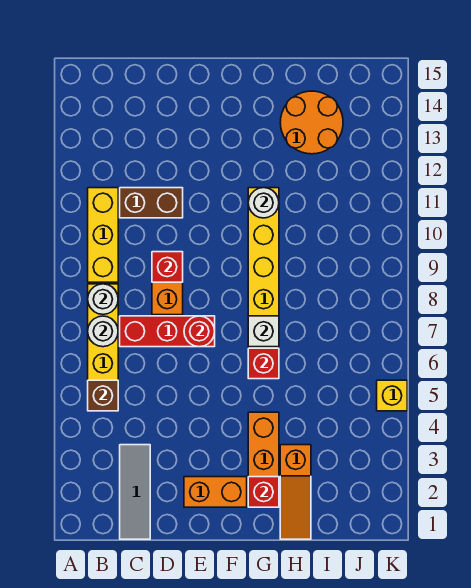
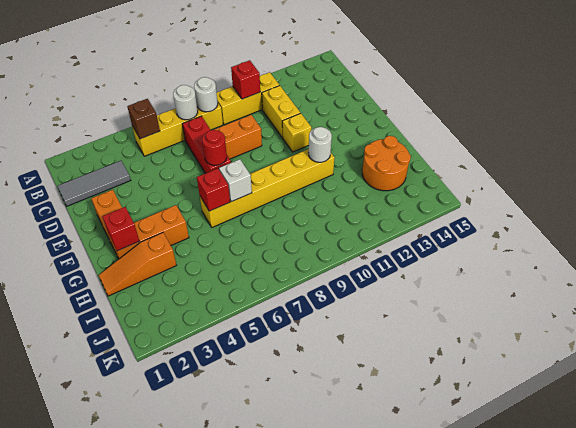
brown 1x2 brick [120,188,183,218] -> yellow 1x2 brick [262,85,300,137]
red 1x1 brick [152,252,183,282] -> red 1x1 brick moved to [231,60,260,99]
yellow 1x1 brick [377,380,407,411] -> yellow 1x1 brick moved to [282,113,311,152]

